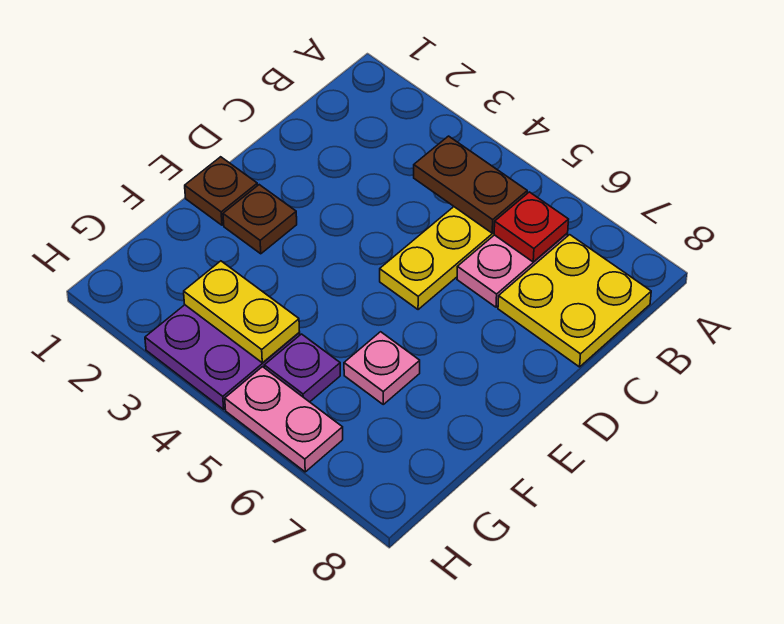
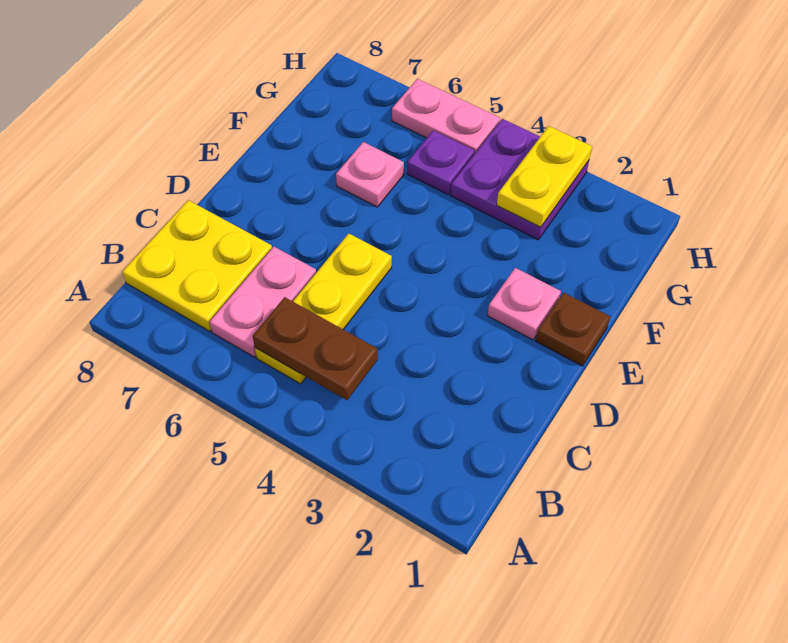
red 1x1 plate [494,192,569,262] -> none
brown 1x1 plate [223,185,297,254] -> pink 1x1 plate [488,268,561,340]
yellow 1x2 plate [184,261,300,363] -> yellow 1x2 plate turned to [497,126,592,227]

